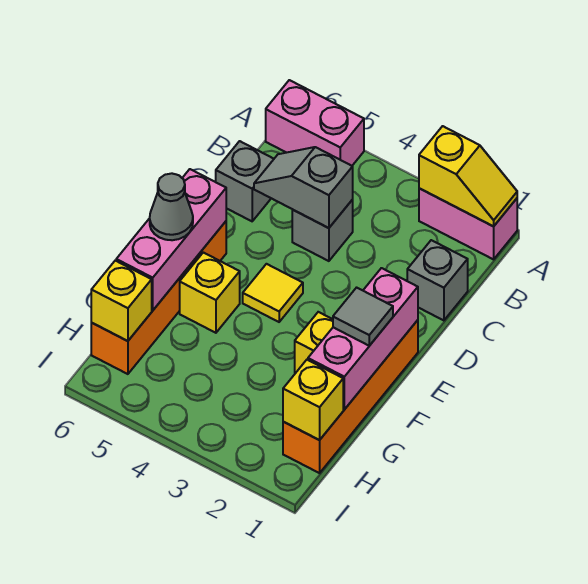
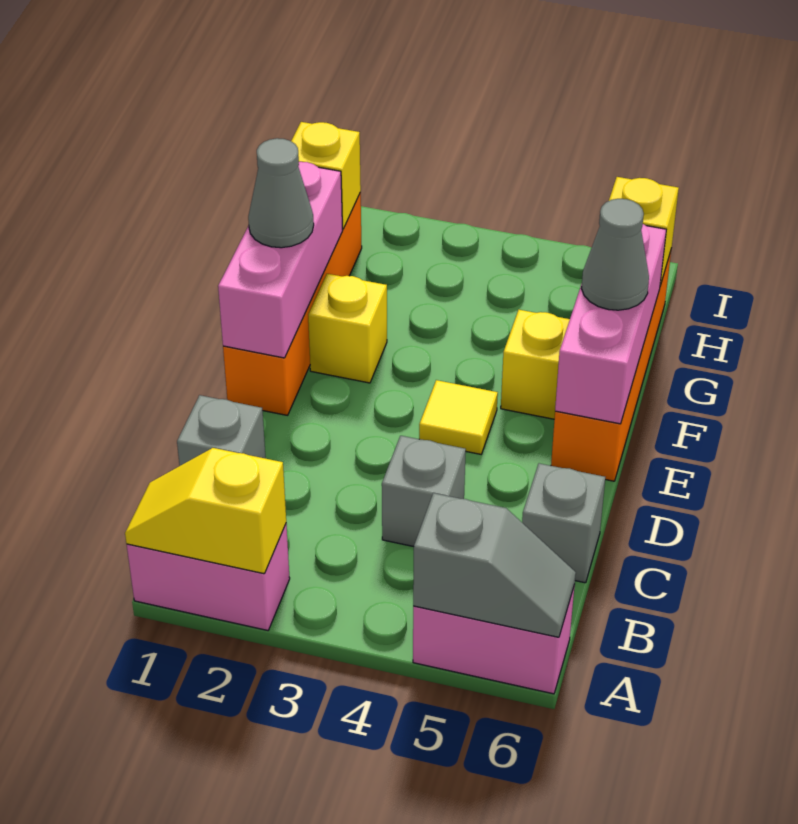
grey 1x2 slope [254,147,353,228] -> grey 1x2 slope moved to [413,493,576,637]
grey 1x1 tile [333,288,393,346] -> grey 1x1 cone [248,138,314,248]

